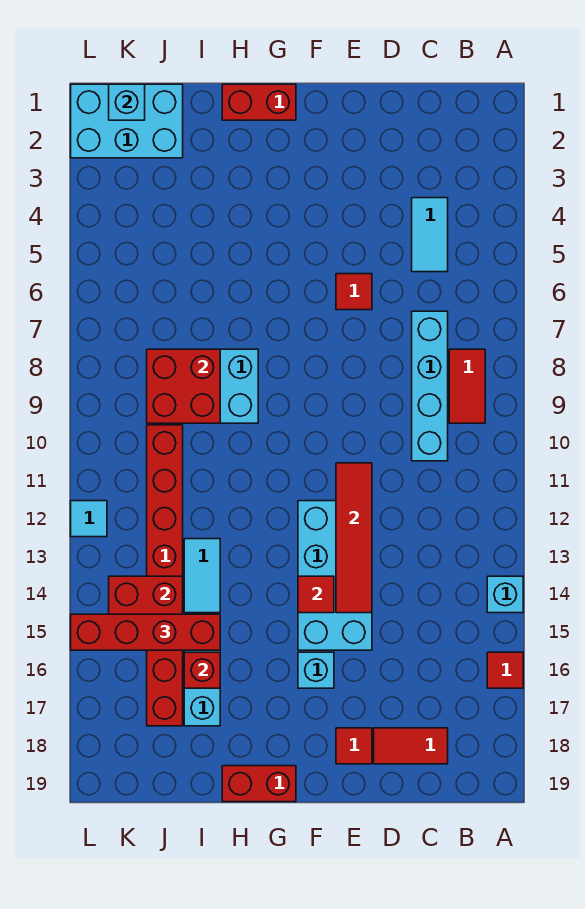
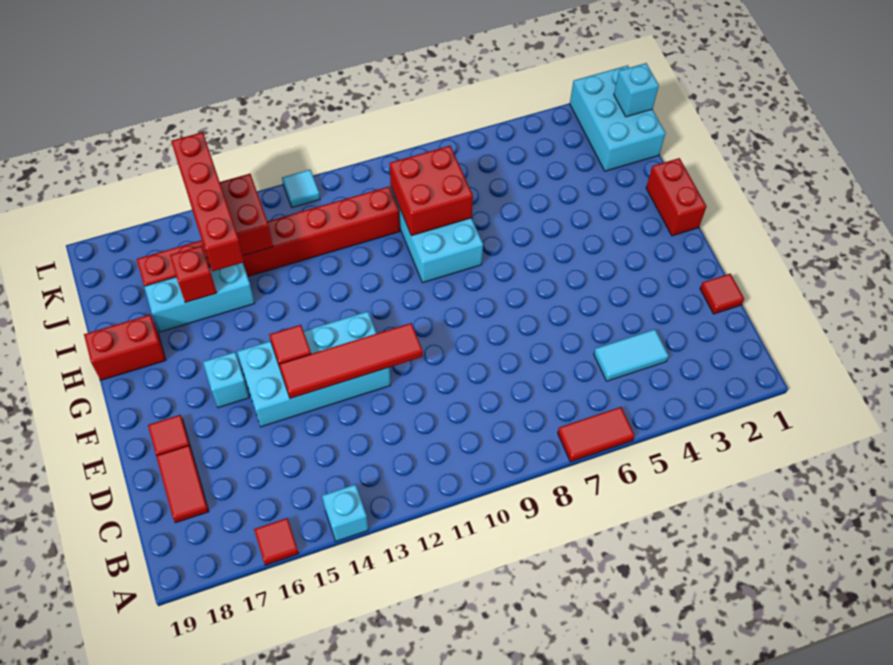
red 1x2 tile [449,349,485,423] -> red 1x2 tile moved to [558,407,635,462]
cyan 1x4 brick [412,311,448,461] -> none
red 1x1 tile [336,274,372,310] -> red 1x1 tile moved to [700,274,744,314]
red 1x2 brick [222,766,296,802] -> red 1x2 brick turned to [84,315,166,380]
cyan 1x2 tile [184,539,220,613] -> none

